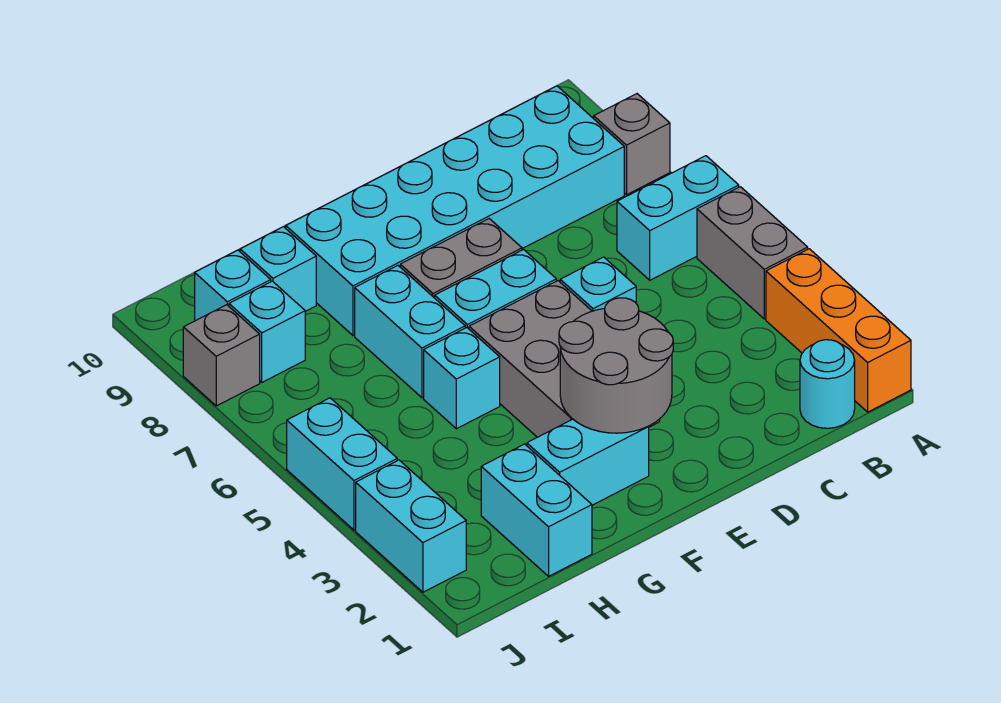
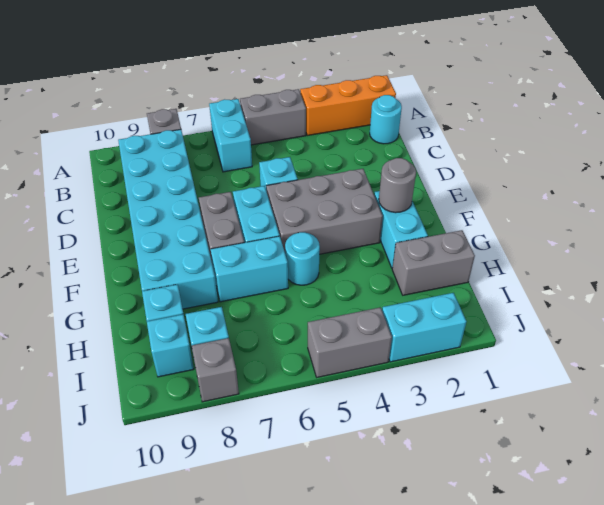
grey 2x2 round brick [559,298,673,433] -> grey 1x1 round brick [379,158,416,213]
cyan 1x1 brick [424,328,500,429] -> cyan 1x1 round brick [285,232,320,285]
cyan 1x2 brick [481,444,592,576] -> grey 1x2 brick [392,230,475,295]
cyan 1x2 brick [287,398,397,530] -> grey 1x2 brick [308,307,392,377]

